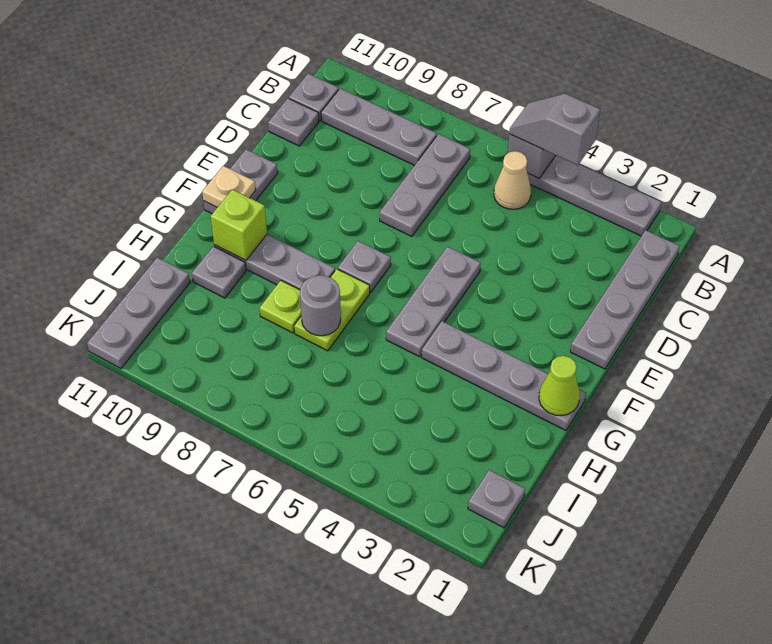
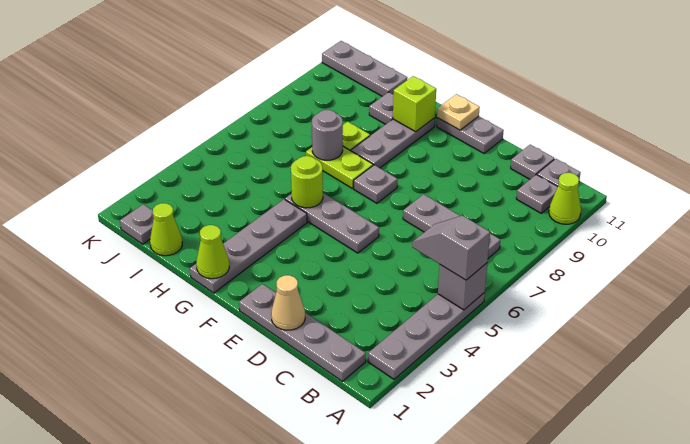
grey 1x2 slope [509,94,600,165] -> grey 1x2 slope turned to [412,216,490,280]
none -> lime 1x1 cone [549,173,581,224]
tan 1x1 cone [494,151,531,209] -> tan 1x1 cone moved to [271,275,305,330]
grey 1x3 plate [321,88,437,165] -> grey 1x1 plate [516,175,558,213]
none -> lime 1x1 round brick [291,156,323,208]
none -> lime 1x1 cone [150,203,182,256]

